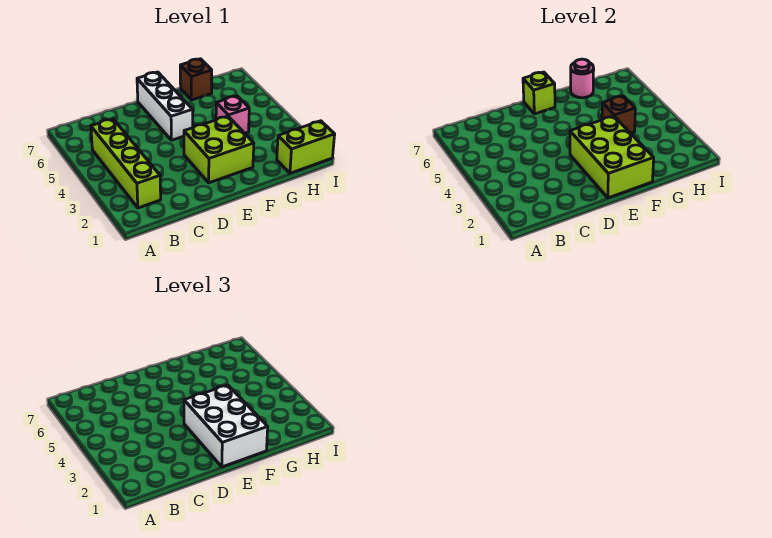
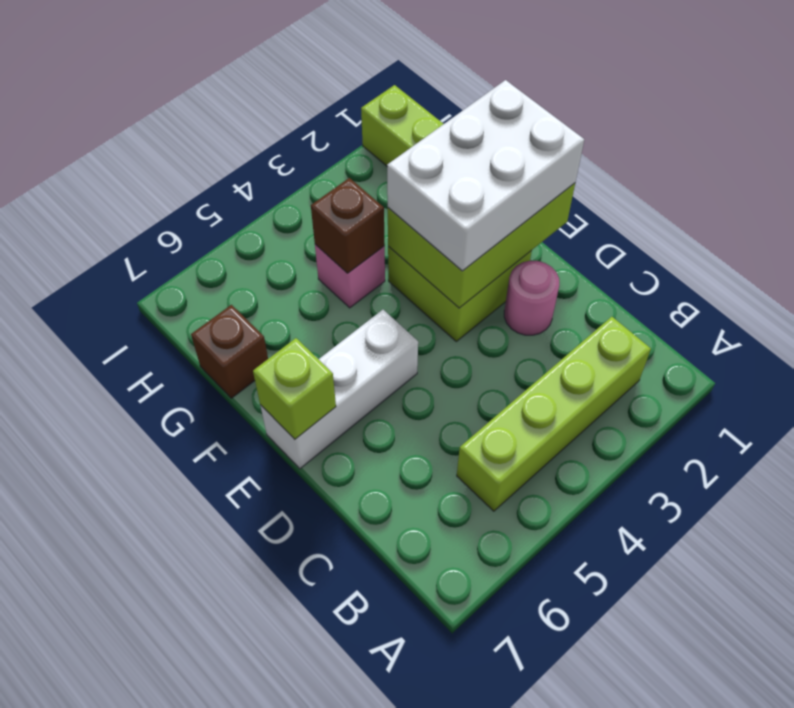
pink 1x1 round brick [571,59,594,98] -> pink 1x1 round brick moved to [504,261,559,335]

